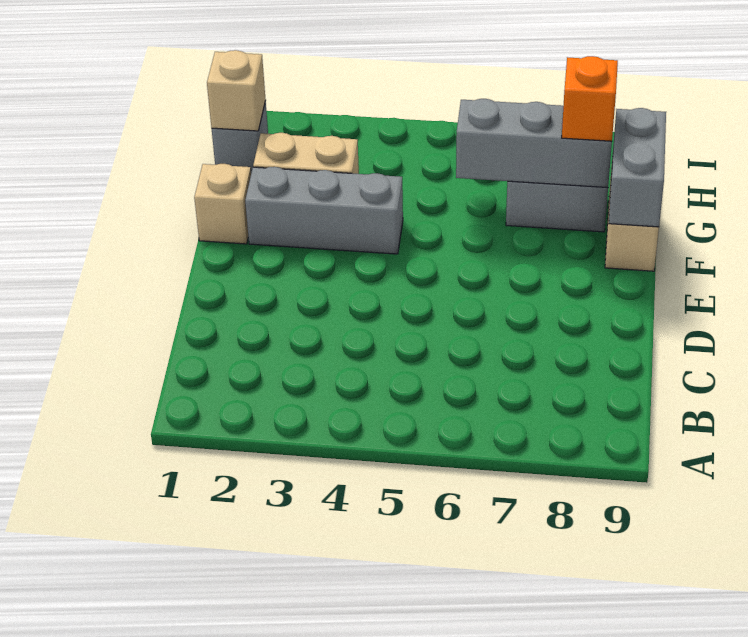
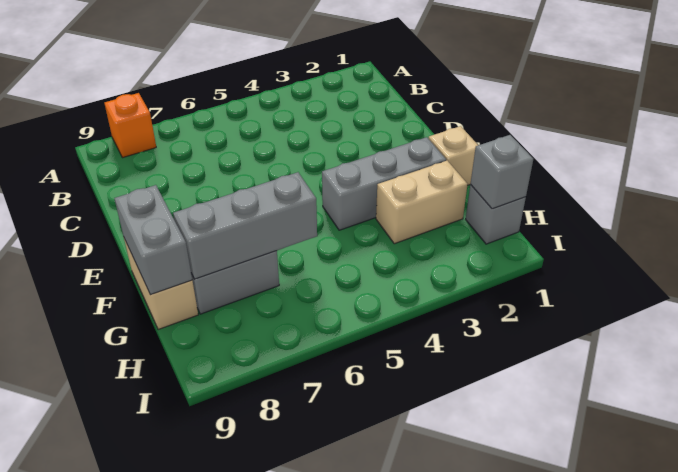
orange 1x1 brick [562,56,618,141] -> orange 1x1 brick moved to [105,93,156,158]
tan 1x1 brick [207,50,266,131] -> grey 1x1 brick [470,135,533,209]

